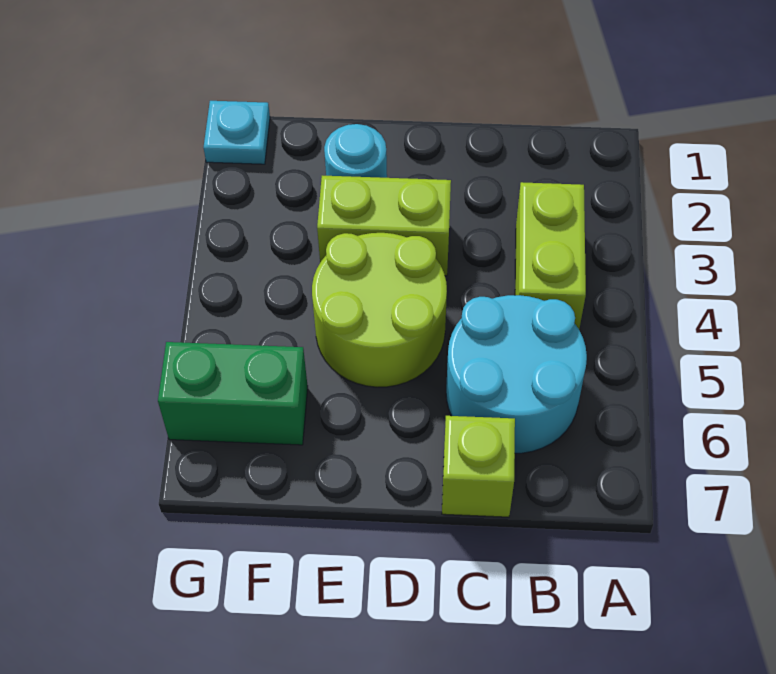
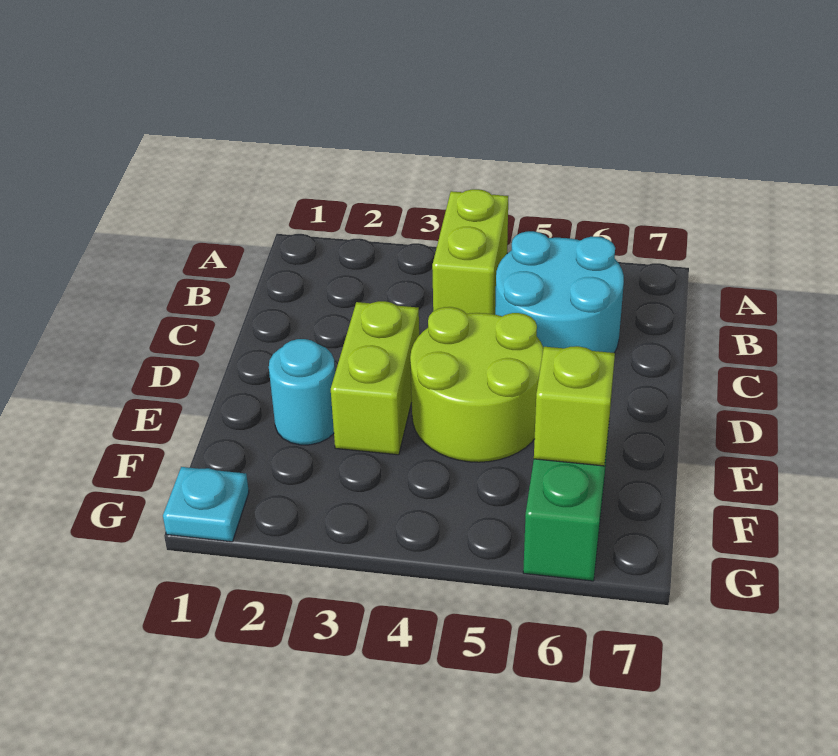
lime 1x2 brick [515,182,586,329] -> lime 1x2 brick turned to [432,189,508,315]
lime 1x1 brick [442,416,515,517] -> lime 1x1 brick moved to [534,346,615,466]

